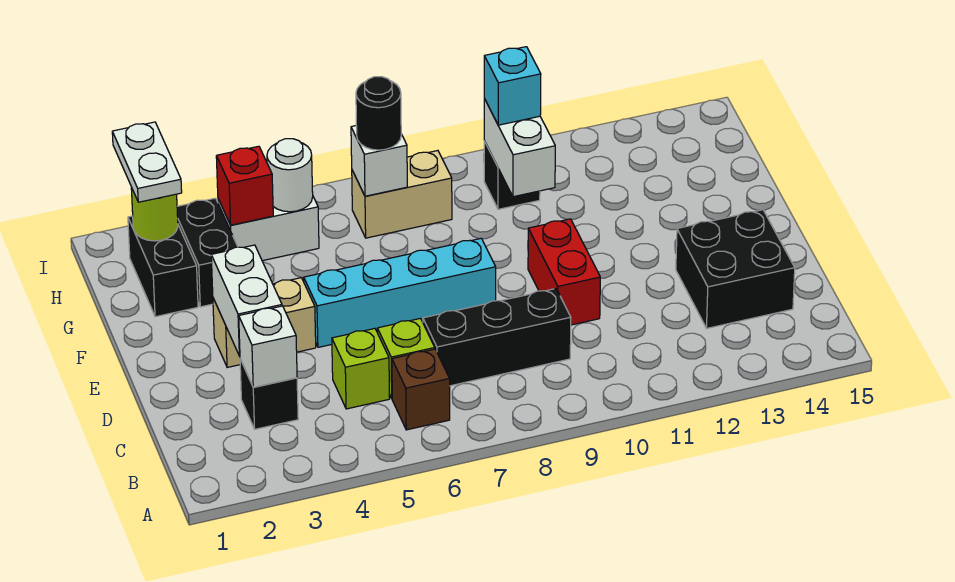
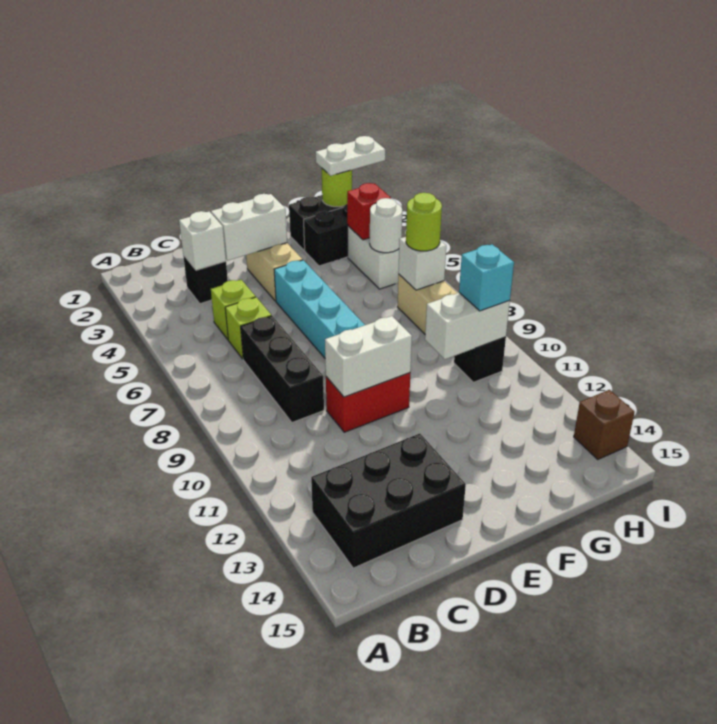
brown 1x1 brick [392,349,450,430] -> brown 1x1 brick moved to [574,390,635,459]
black 2x2 brick [676,210,795,328] -> black 2x3 brick [311,434,466,568]
none -> white 1x2 brick [325,316,412,397]
black 1x1 round brick [356,77,401,150] -> lime 1x1 round brick [406,193,442,251]

